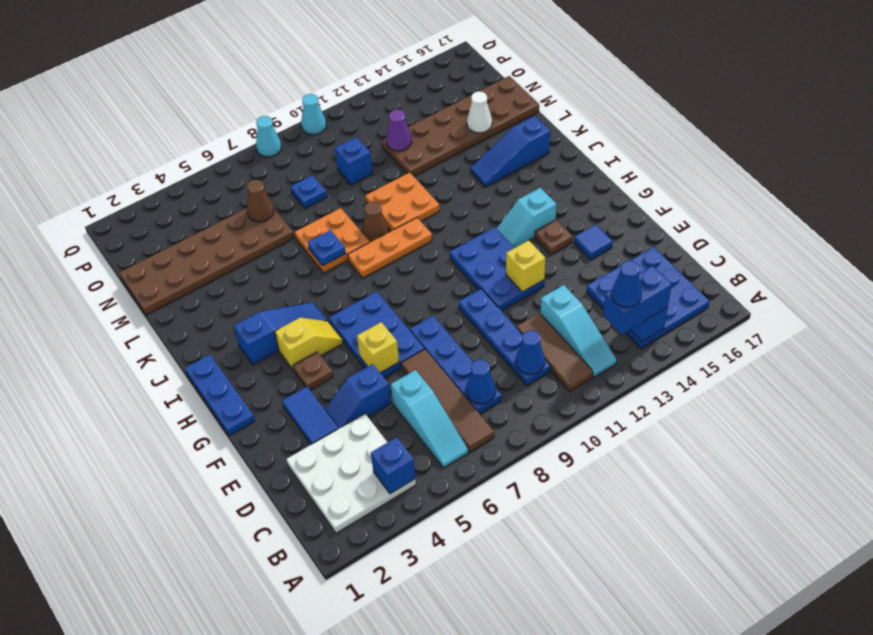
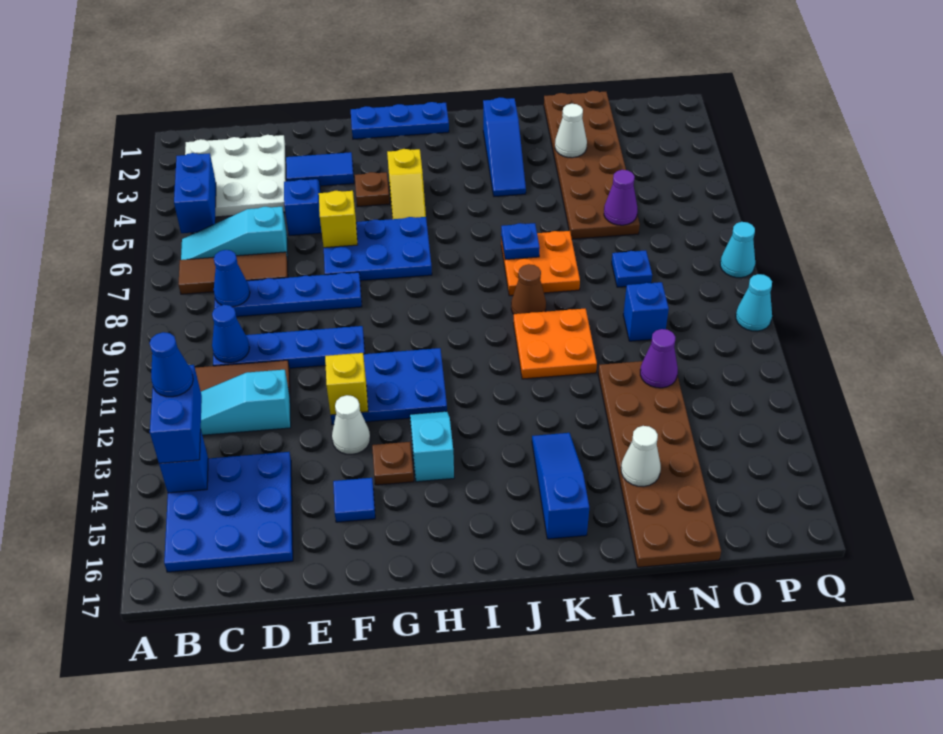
blue 1x1 brick [371,437,416,494] -> blue 1x2 brick [174,153,216,233]
brown 1x4 tile [401,349,494,452] -> brown 1x3 tile [178,252,288,294]
none -> white 1x1 cone [332,395,370,454]
blue 1x3 slope [234,302,327,365] -> blue 1x3 slope moved to [483,97,526,197]
orange 1x3 plate [348,218,432,278] -> none
none -> white 1x1 cone [555,104,587,158]
brown 1x1 cone [247,180,274,222] -> purple 1x1 cone [604,170,638,225]

